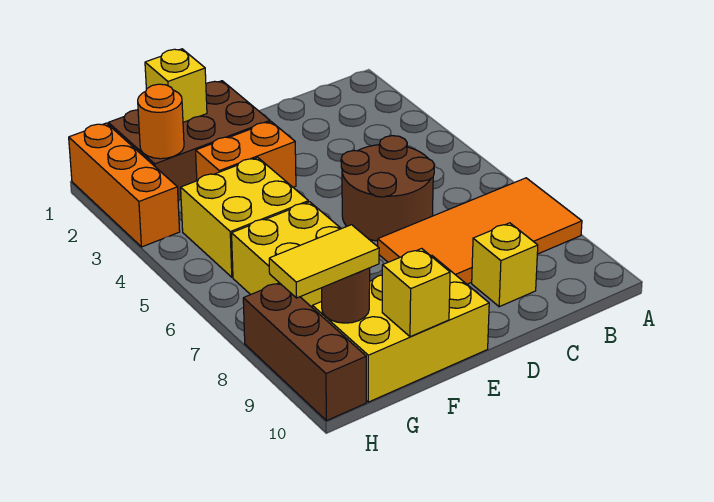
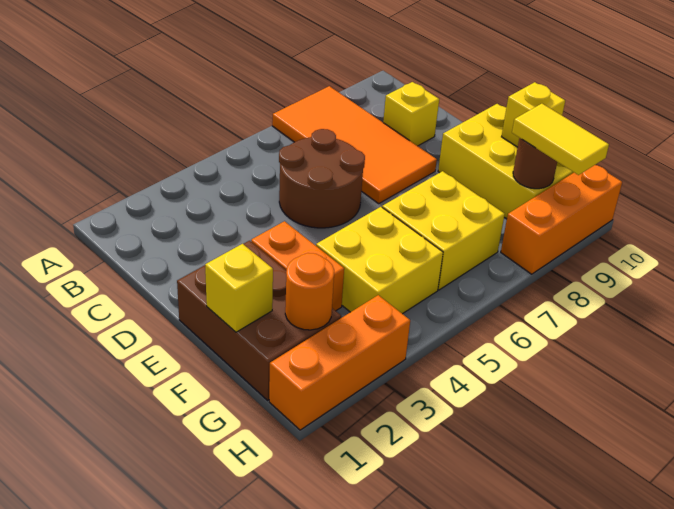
brown 1x3 brick [243,283,366,421] -> orange 1x3 brick [501,165,622,274]

